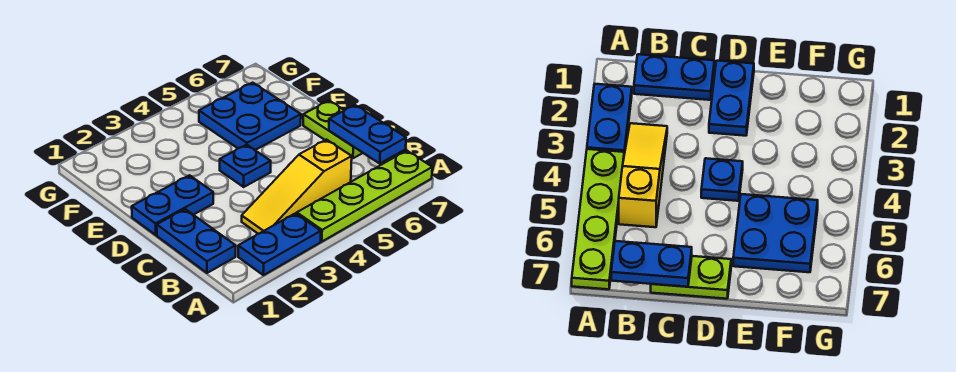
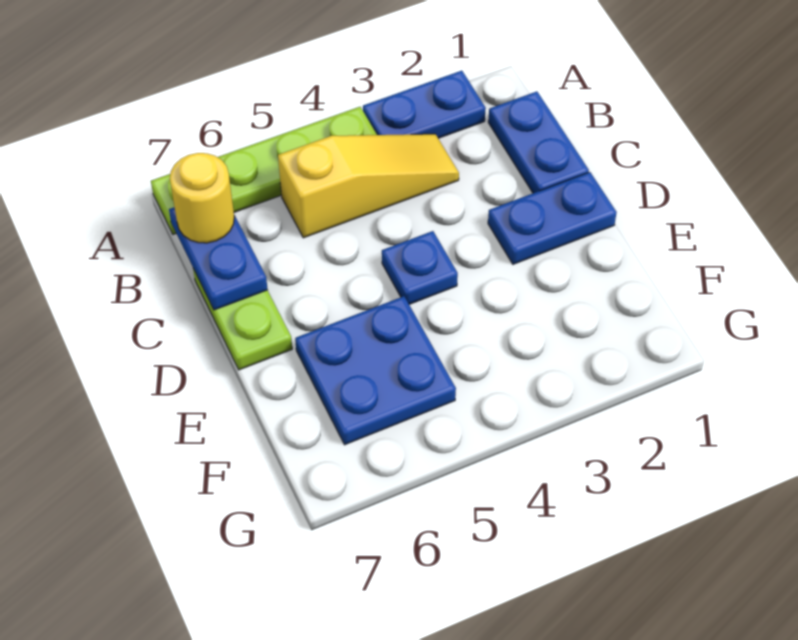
none -> yellow 1x1 round brick [170,153,234,243]

